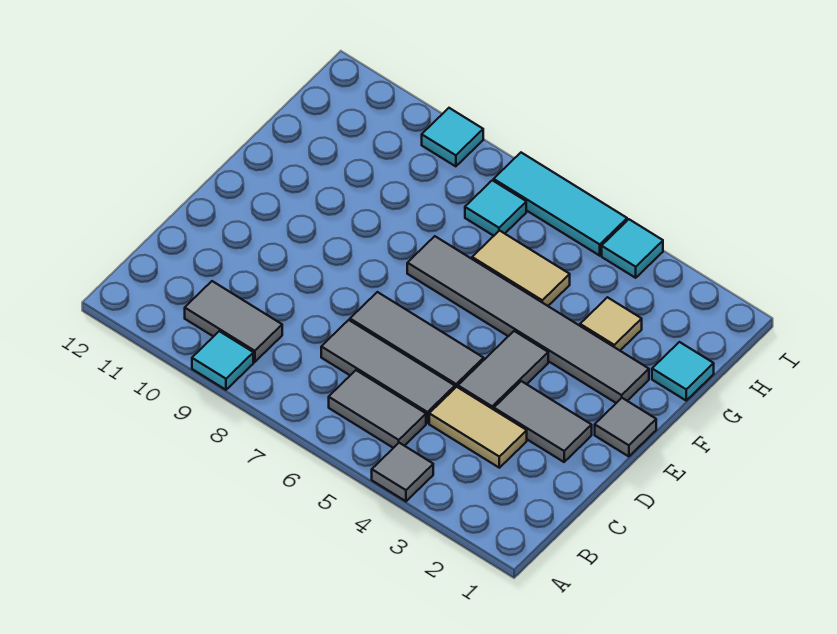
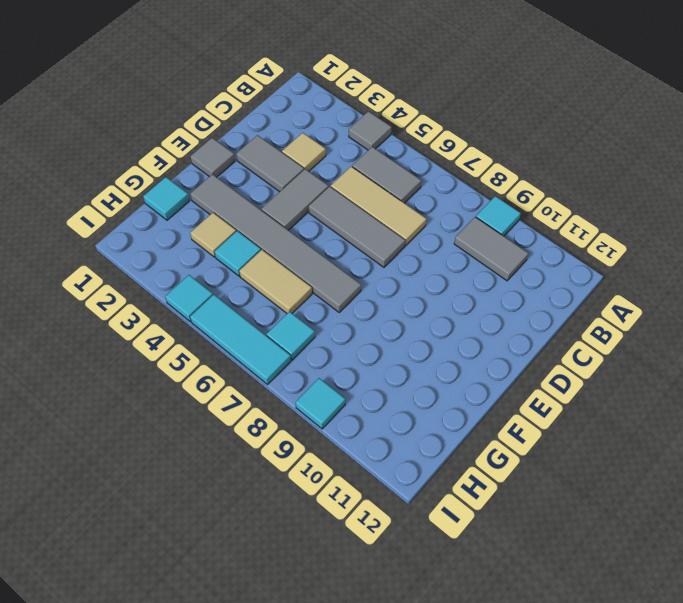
tan 1x2 tile [429,387,527,468] -> tan 1x1 tile [282,133,326,171]
grey 1x3 tile [321,320,455,423] -> tan 1x3 tile [331,166,426,246]
none -> cyan 1x1 tile [215,231,261,276]

